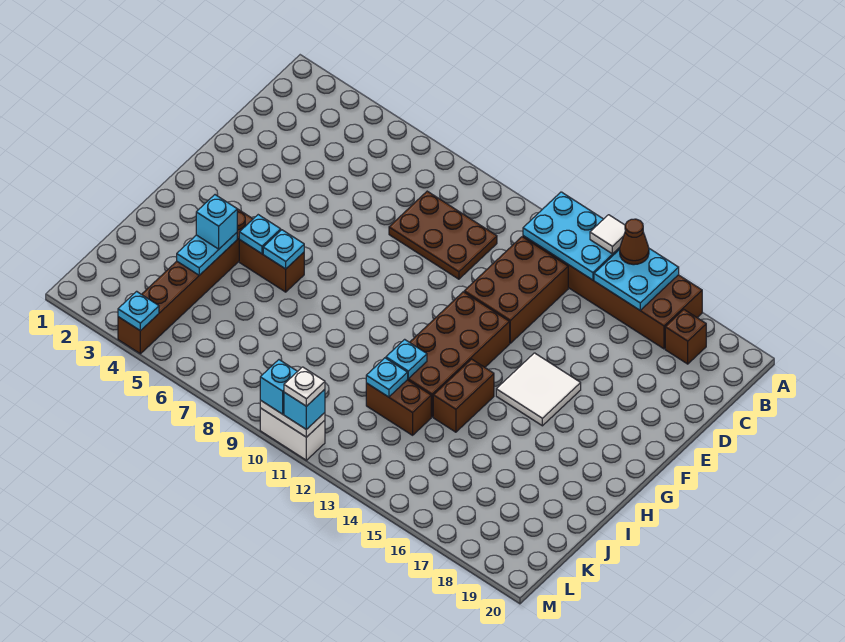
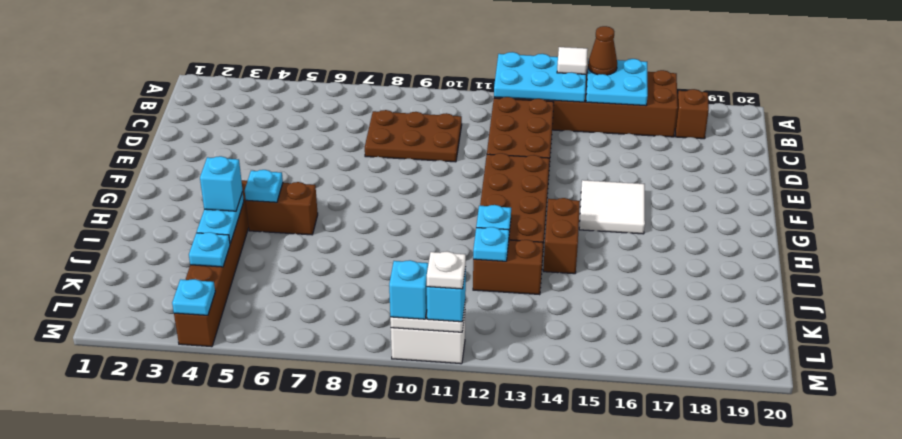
cyan 1x1 plate [263,230,304,269] -> cyan 1x1 plate moved to [189,232,230,267]

